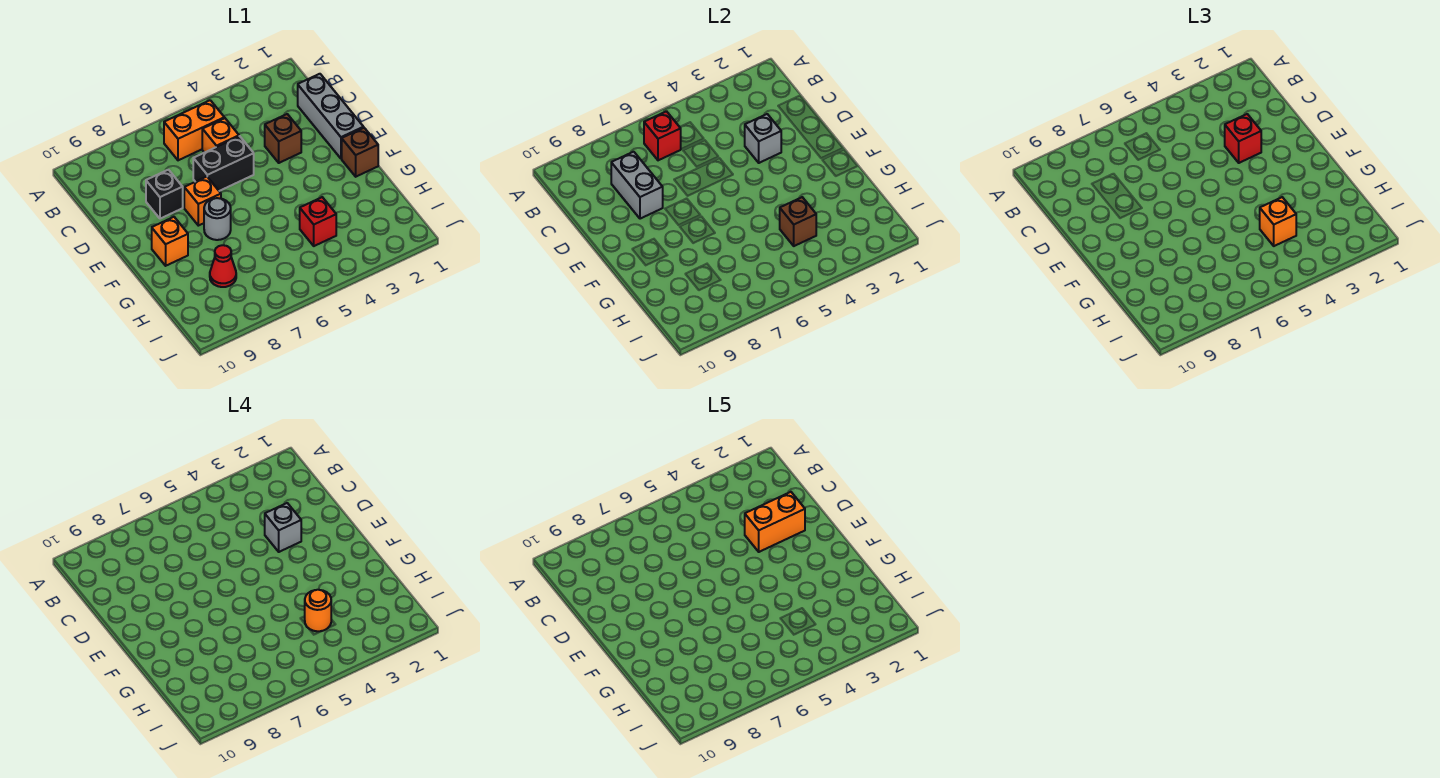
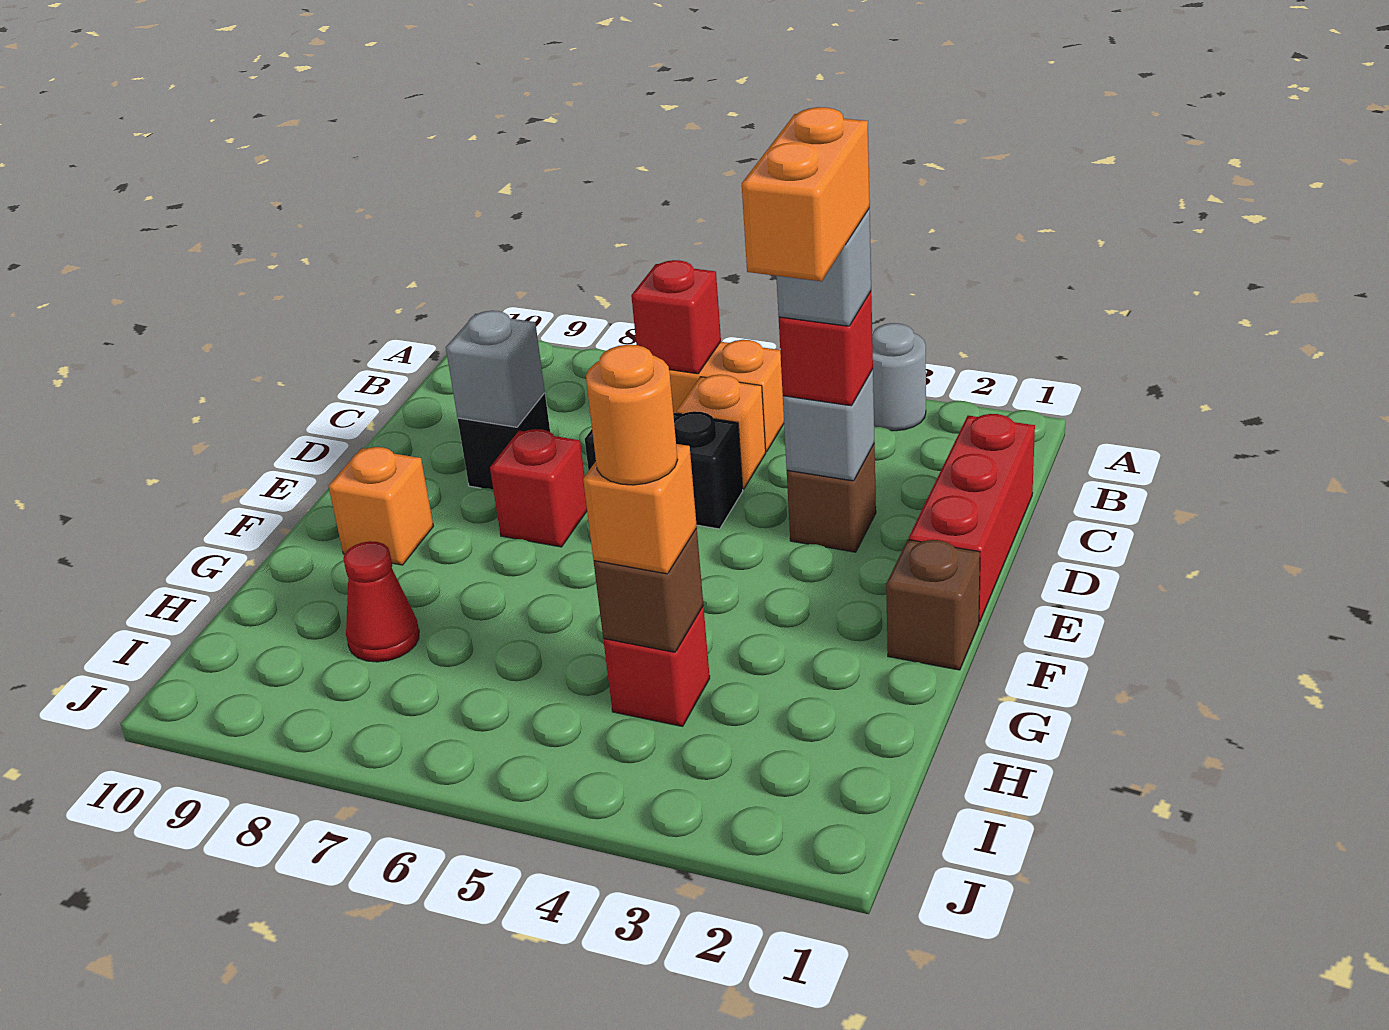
grey 1x3 brick [298,74,364,159] -> red 1x3 brick [909,414,1035,622]
grey 1x2 brick [611,152,663,219] -> grey 1x1 brick [446,311,545,427]
orange 1x2 brick [745,492,805,552] -> orange 1x2 brick turned to [742,107,870,281]
orange 1x1 brick [184,177,221,226] -> red 1x1 brick [490,429,587,547]
grey 1x1 round brick [204,198,231,240] -> grey 1x1 round brick moved to [872,323,926,431]

